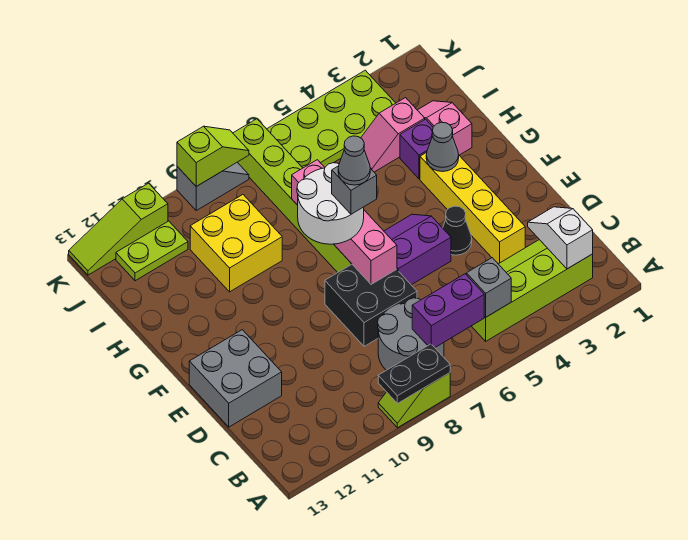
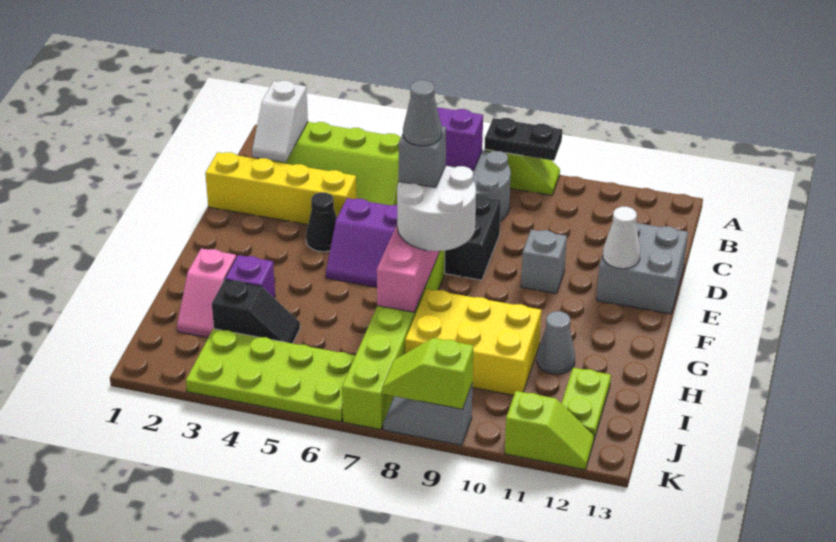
grey 1x1 brick [466,258,511,317] -> grey 1x1 brick moved to [521,230,567,294]
yellow 1x4 brick [420,152,525,264] -> yellow 1x4 brick turned to [205,152,357,225]
none -> white 1x1 cone [603,207,640,269]
grey 1x1 cone [426,122,459,172] -> grey 1x1 cone moved to [537,311,575,374]
yellow 2x2 brick [190,195,282,292] -> yellow 2x3 brick [405,289,541,395]
pink 1x2 slope [361,98,425,172] -> black 1x2 slope [212,280,300,344]
lime 1x2 plate [116,221,188,281] -> lime 1x2 plate turned to [561,368,611,439]
lime 1x3 slope [69,183,168,275] -> lime 1x2 slope [505,391,594,470]

